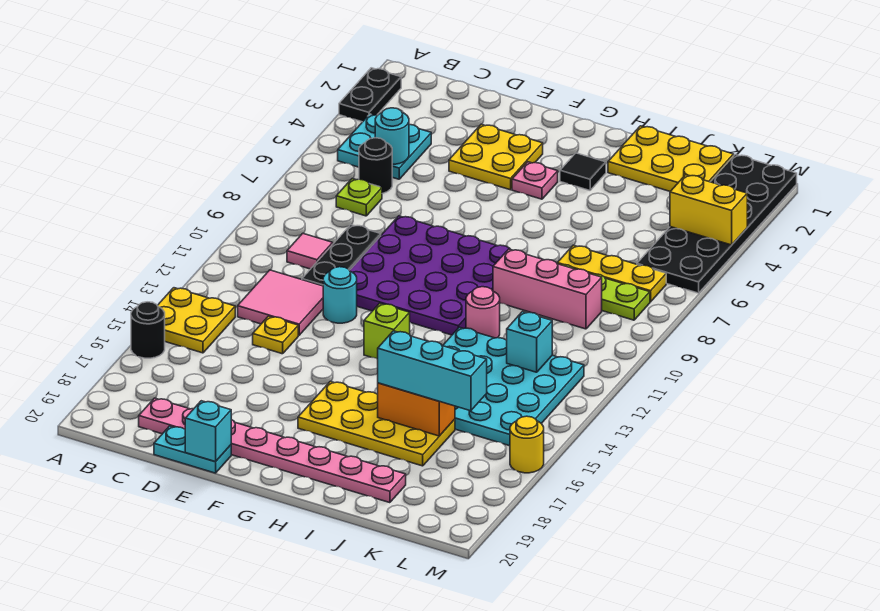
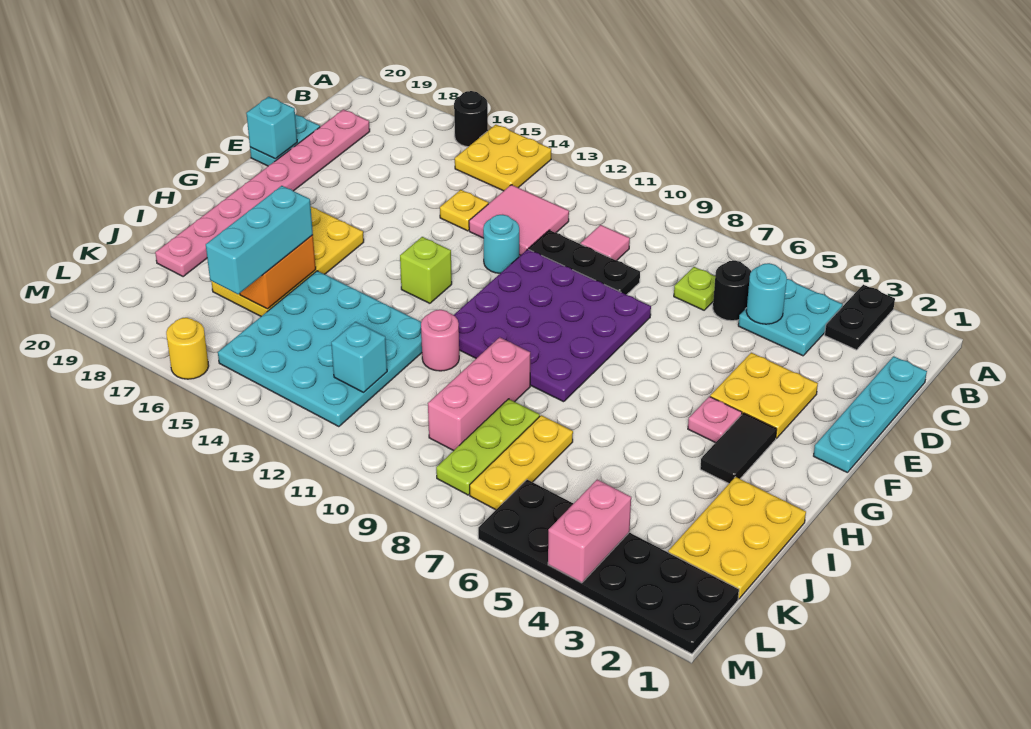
black 1x2 plate [339,68,401,122] -> black 1x2 plate turned to [825,285,895,350]
none -> cyan 1x4 plate [814,356,927,473]
black 1x1 tile [560,153,606,190] -> black 1x2 tile [700,413,777,483]
yellow 1x2 brick [670,175,747,245] -> pink 1x2 brick [548,480,631,583]

